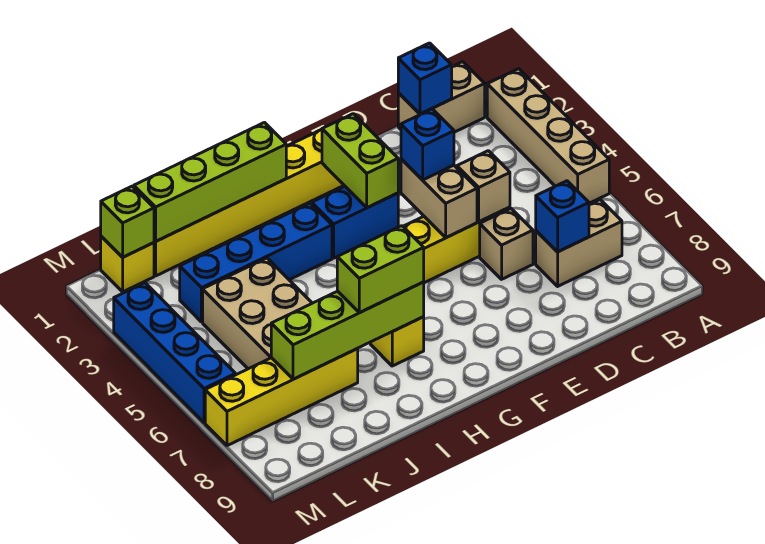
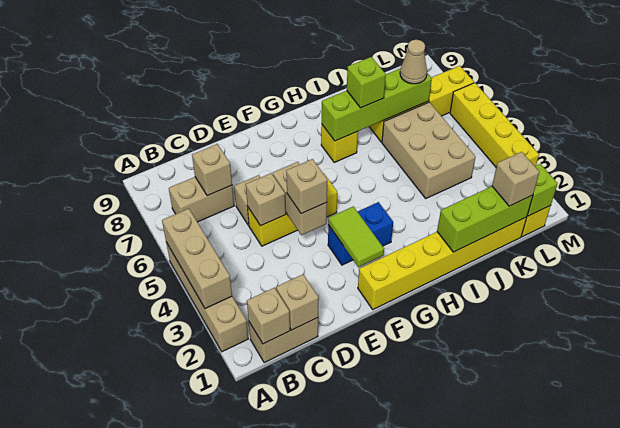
none -> tan 1x3 brick [162,209,232,308]
none -> tan 1x1 brick [247,288,290,344]
blue 1x1 brick [398,43,452,114] -> tan 1x1 brick [276,274,319,330]
blue 1x1 brick [536,181,589,252] -> tan 1x1 brick [192,144,232,196]
blue 1x1 brick [401,109,454,180] -> tan 1x1 brick [286,159,327,214]
lime 1x2 brick [322,114,398,208] -> lime 1x2 tile [328,206,384,267]
lime 1x4 brick [134,123,286,241] -> lime 1x3 brick [437,186,533,252]
blue 1x4 brick [180,203,332,322] -> none
lime 1x2 brick [337,226,424,312] -> lime 1x1 brick [347,57,386,108]
none -> tan 1x1 brick [492,152,539,206]
none -> tan 1x1 cone [400,40,427,84]
blue 1x4 brick [114,283,236,423] -> yellow 1x4 brick [450,83,539,167]

